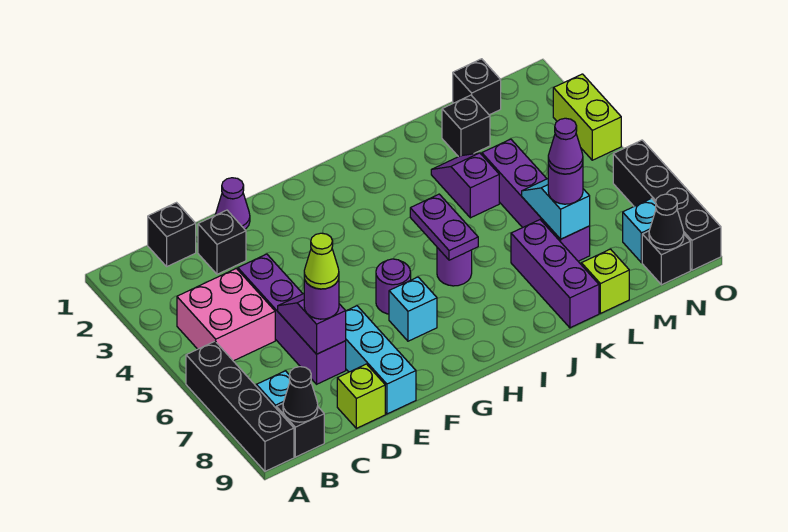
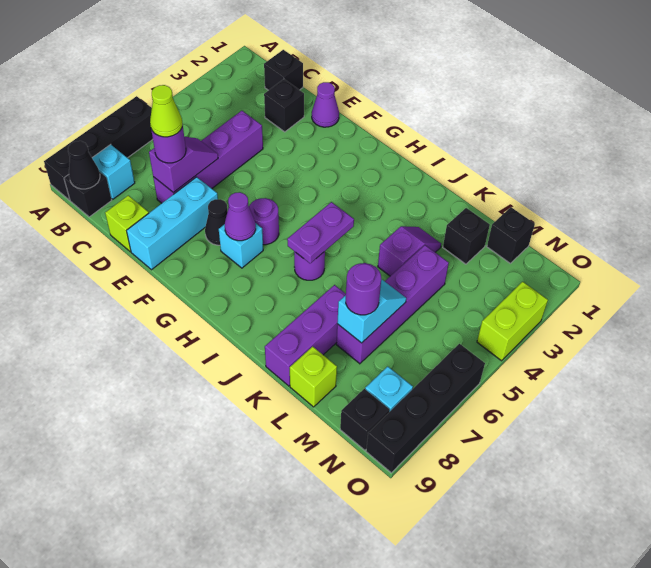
pink 2x2 brick [177,268,275,361] -> none
purple 1x1 cone [548,118,583,174] -> purple 1x1 cone moved to [225,192,256,241]
black 1x1 cone [649,194,684,250] -> black 1x1 cone moved to [205,199,227,245]

